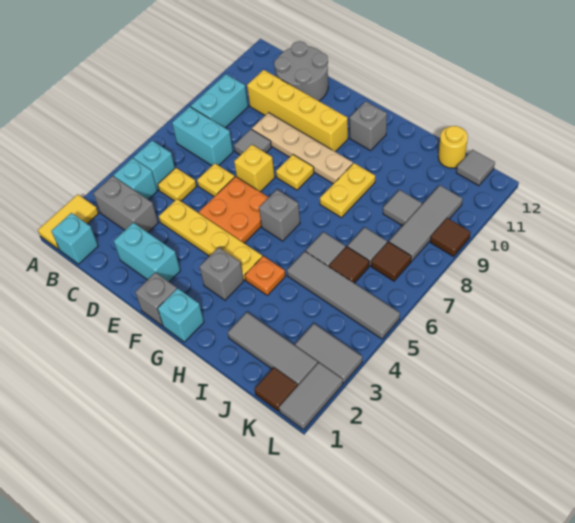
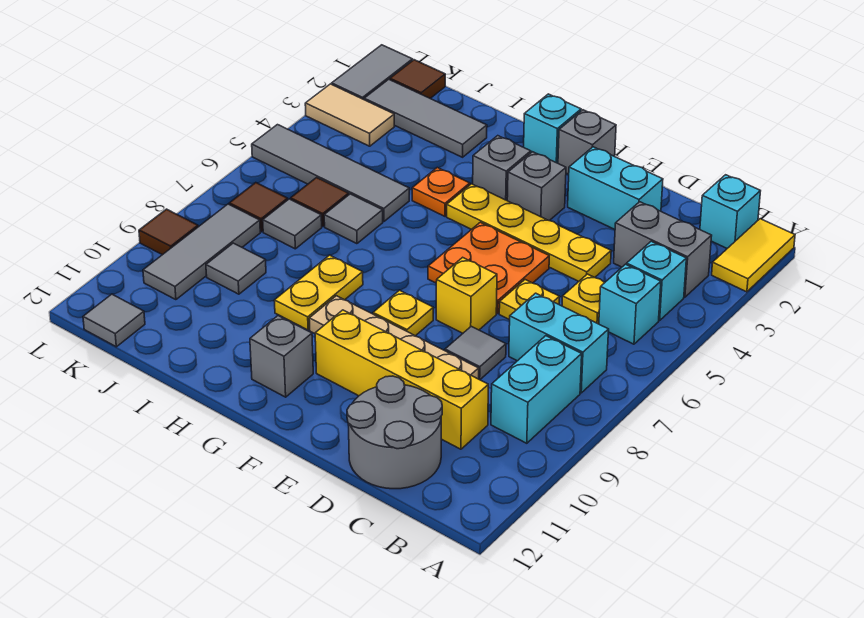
grey 1x1 brick [259,190,300,241] -> grey 1x1 brick moved to [507,152,566,221]
yellow 1x1 round brick [438,126,468,168] -> none
grey 1x2 tile [295,324,362,383] -> tan 1x2 tile [305,84,394,146]

